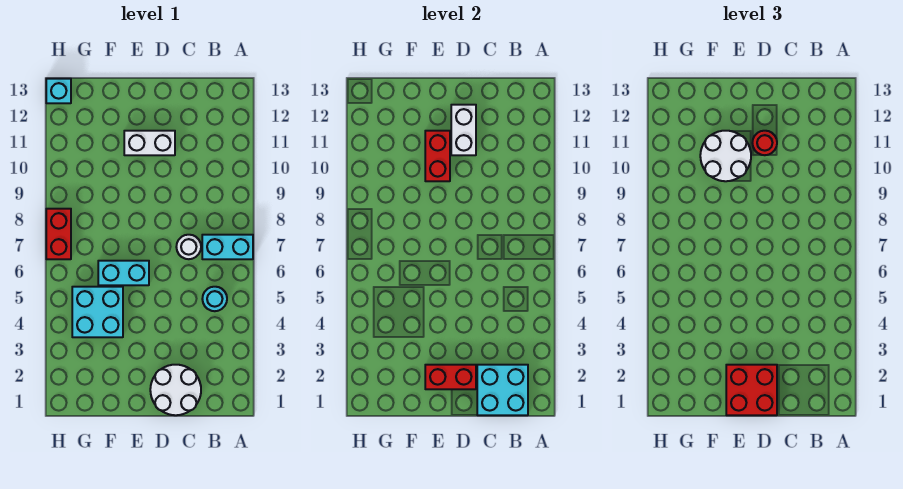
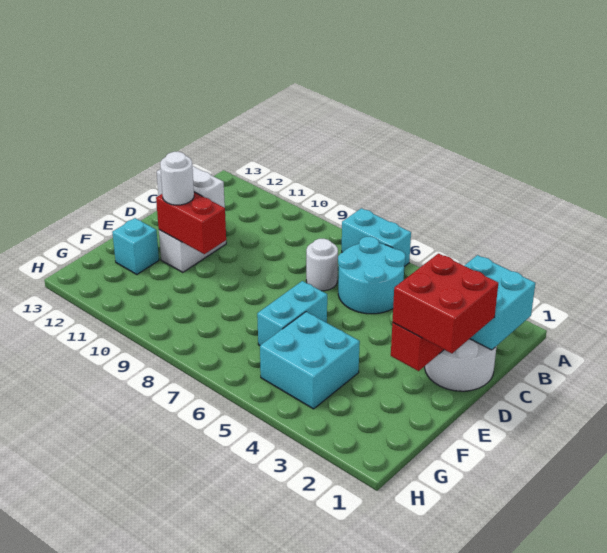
cyan 1x2 brick [202,235,253,259] -> cyan 1x2 brick turned to [342,208,411,267]
cyan 1x1 round brick [202,287,227,311] -> cyan 2x2 round brick [338,236,406,314]
red 1x1 round brick [752,131,777,155] -> none
white 2x2 round brick [700,131,751,181] -> white 1x1 round brick [160,152,194,205]
red 1x2 brick [46,209,71,259] -> none
cyan 1x1 brick [46,79,71,103] -> cyan 1x1 brick moved to [112,218,159,274]

